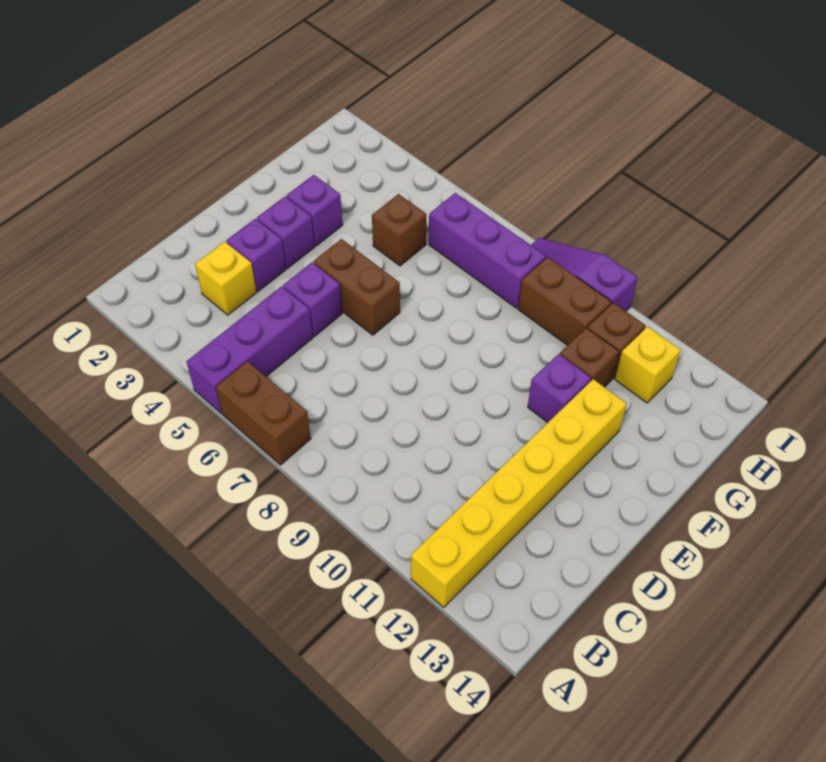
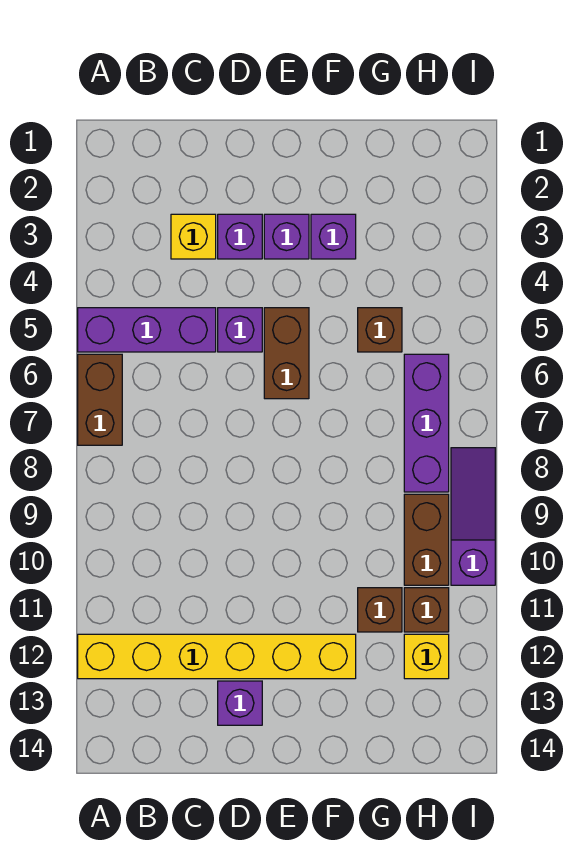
purple 1x1 brick [528,354,591,423] -> purple 1x1 brick moved to [218,681,262,725]

